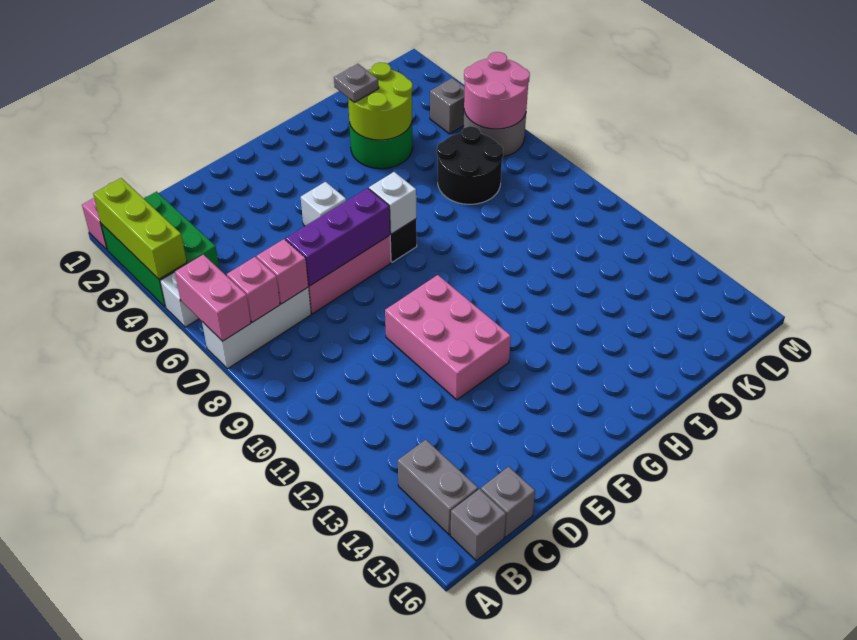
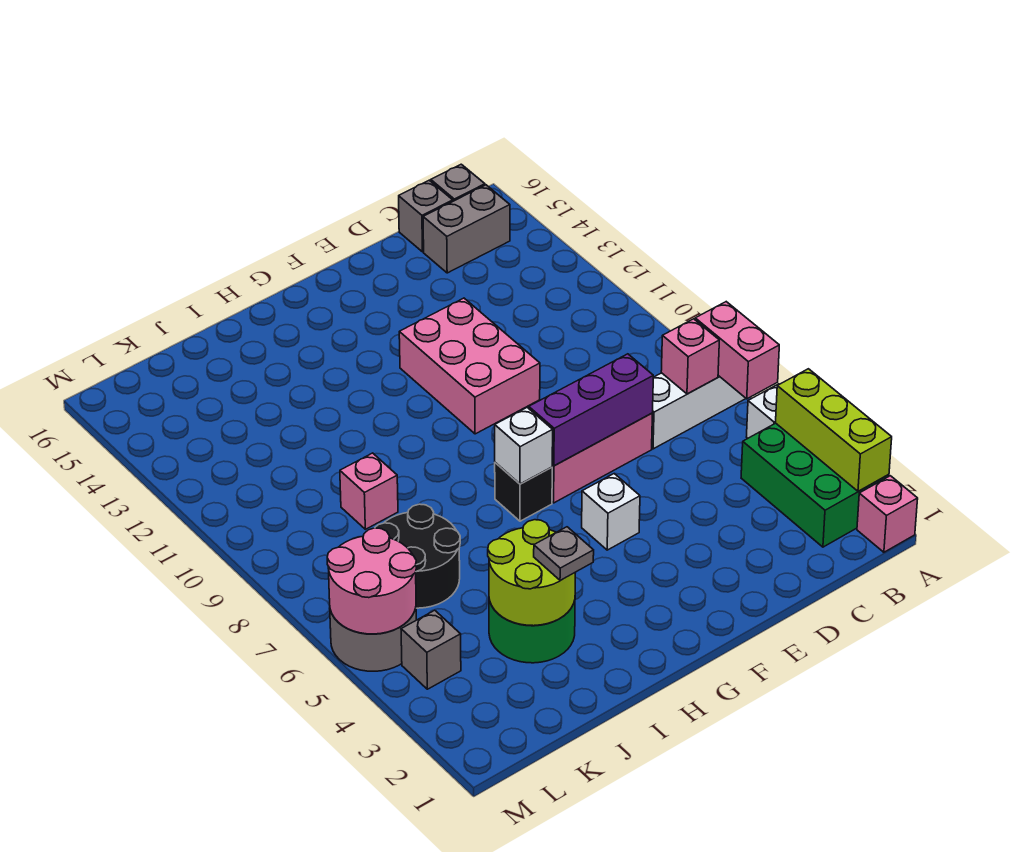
grey 1x2 brick [398,440,478,535] -> grey 1x2 brick turned to [423,185,510,273]
pink 1x1 brick [257,239,308,304] -> pink 1x1 brick moved to [340,453,398,529]

